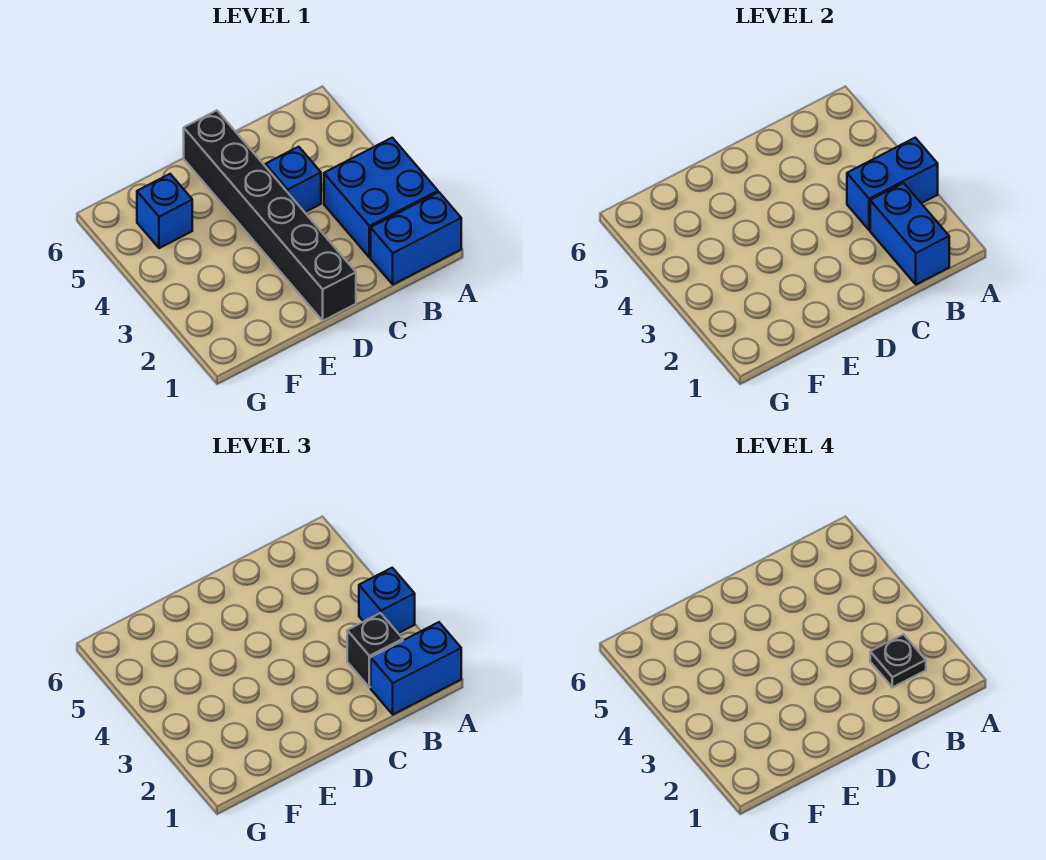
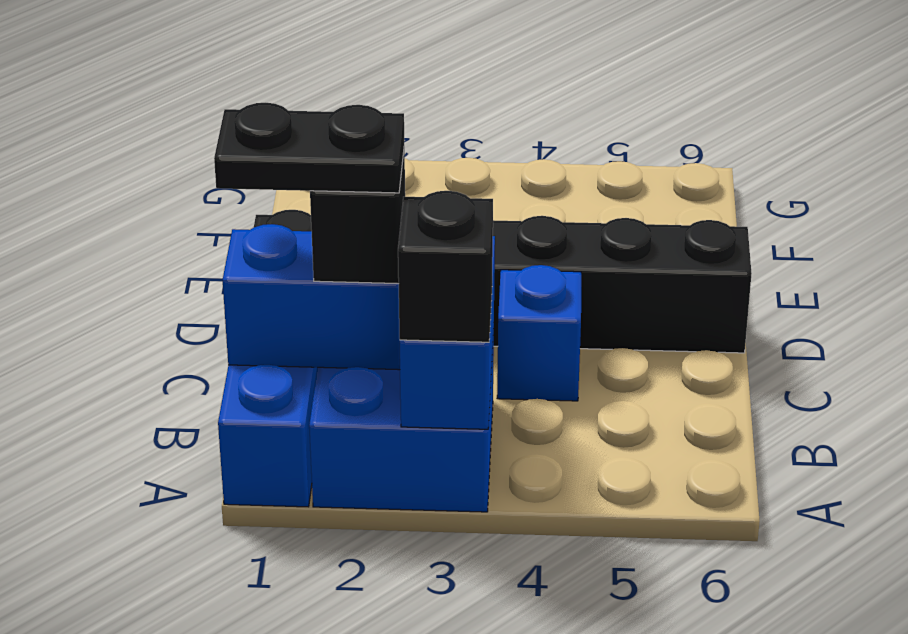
blue 1x2 brick [371,622,461,714] -> none
blue 1x1 brick [359,568,415,633] -> black 1x1 brick [398,191,493,342]
black 1x1 plate [870,634,926,687] -> black 1x2 plate [214,103,404,193]
blue 1x1 brick [137,174,192,248] -> none

